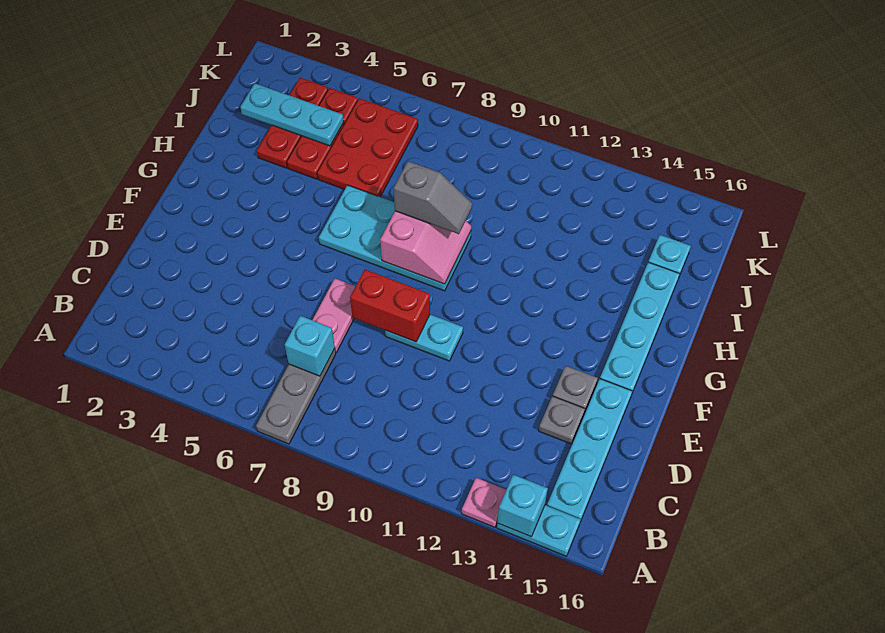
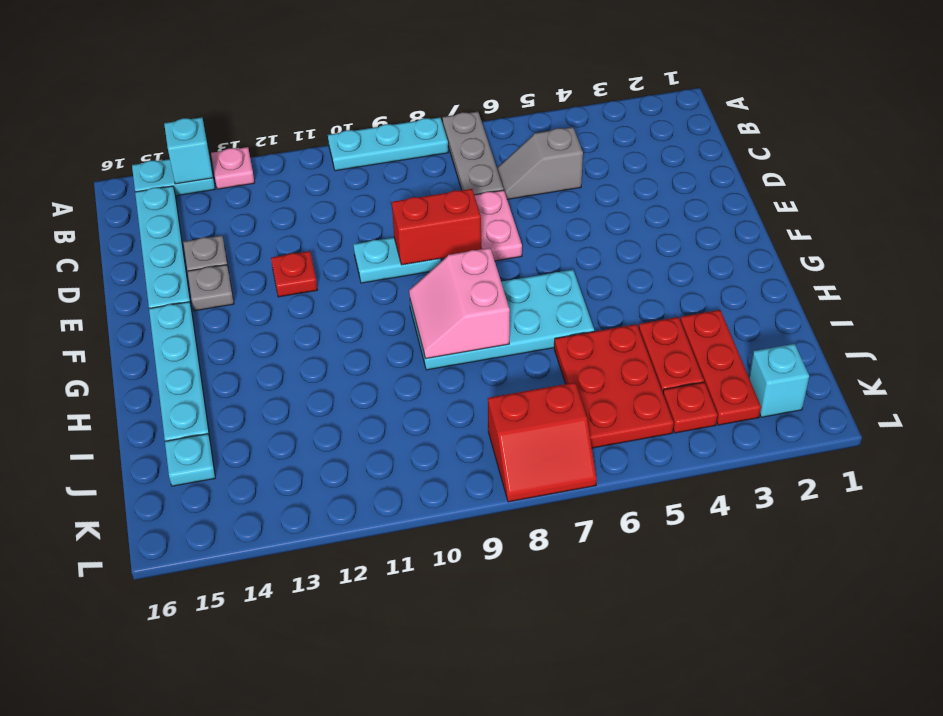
cyan 1x1 brick [285,316,335,376] -> cyan 1x1 brick moved to [749,344,809,417]
none -> red 1x1 plate [271,251,317,297]
grey 1x2 slope [394,161,472,234] -> grey 1x2 slope moved to [497,127,583,199]
cyan 1x3 plate [240,83,344,146] -> cyan 1x3 plate moved to [328,117,448,171]
none -> red 2x2 slope [488,382,597,502]

